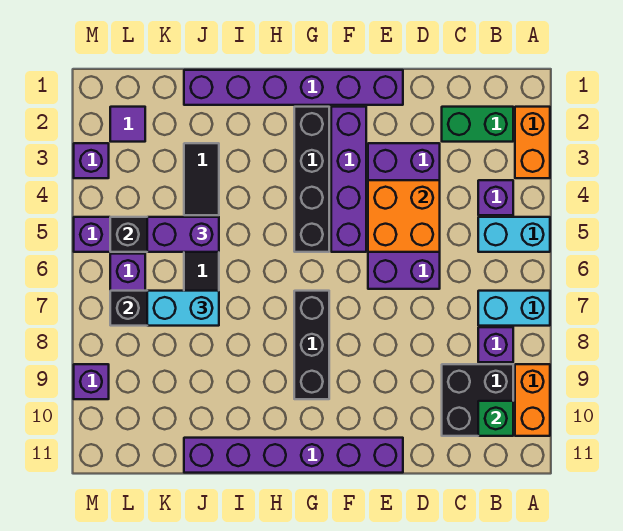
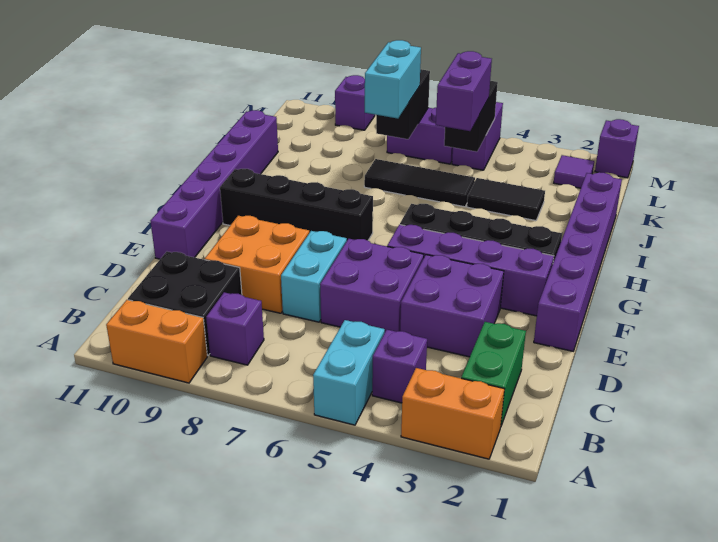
cyan 1x2 brick [478,291,550,326] -> cyan 1x2 brick moved to [281,231,347,322]
green 1x1 brick [478,401,513,436] -> none
orange 2x2 brick [368,180,440,252] -> orange 2x2 brick moved to [205,216,309,313]
black 1x3 brick [294,291,329,399] -> black 1x4 brick [220,169,373,240]
purple 1x1 brick [74,143,109,178] -> purple 1x1 brick moved to [595,119,639,178]

